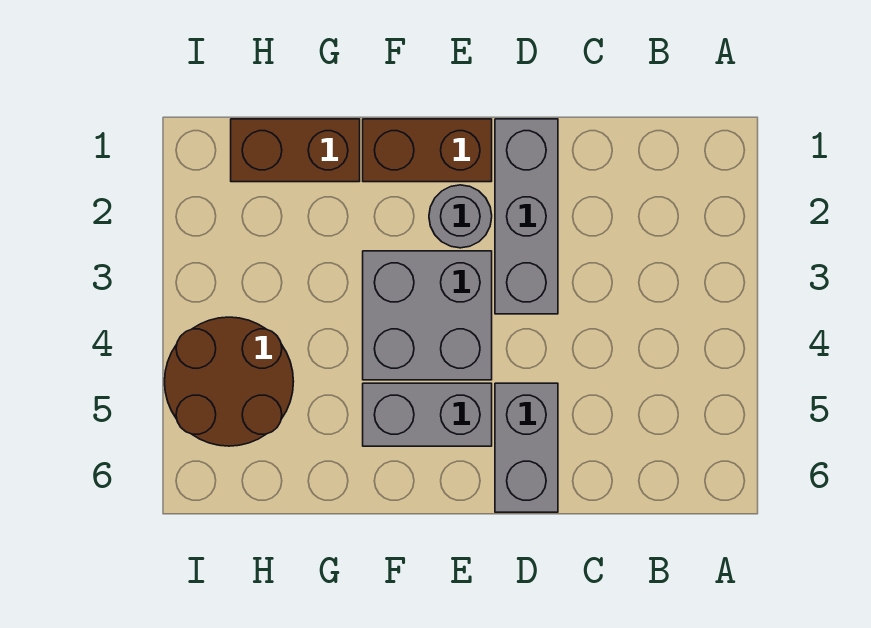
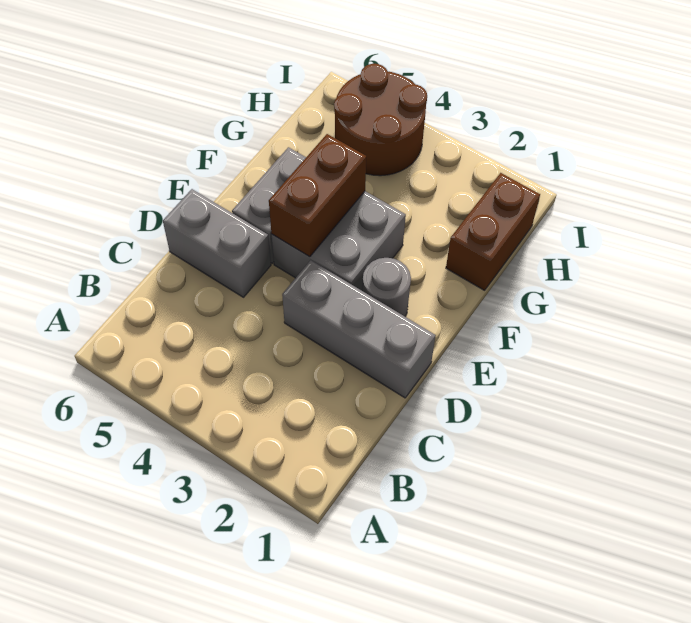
brown 1x2 brick [363,119,492,182] -> brown 1x2 brick moved to [269,134,366,257]

